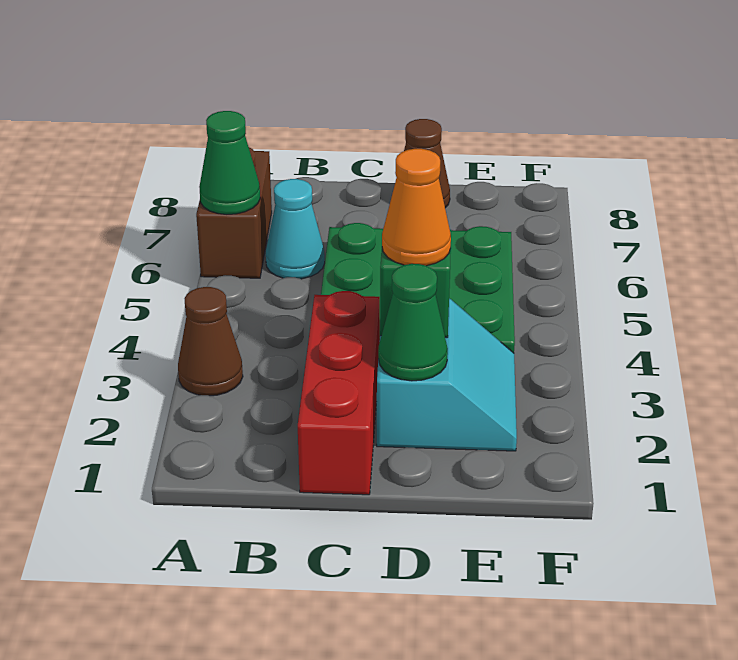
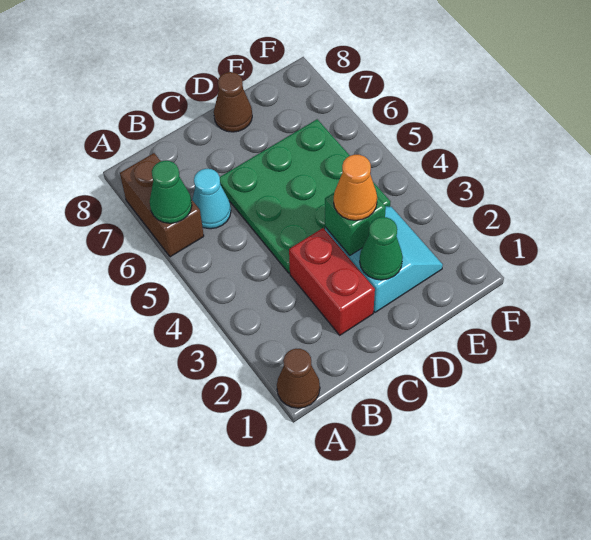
brown 1x1 cone [178,287,243,396] -> brown 1x1 cone moved to [277,349,320,408]
red 1x3 brick [298,291,380,495] -> red 1x2 brick [289,228,375,335]

